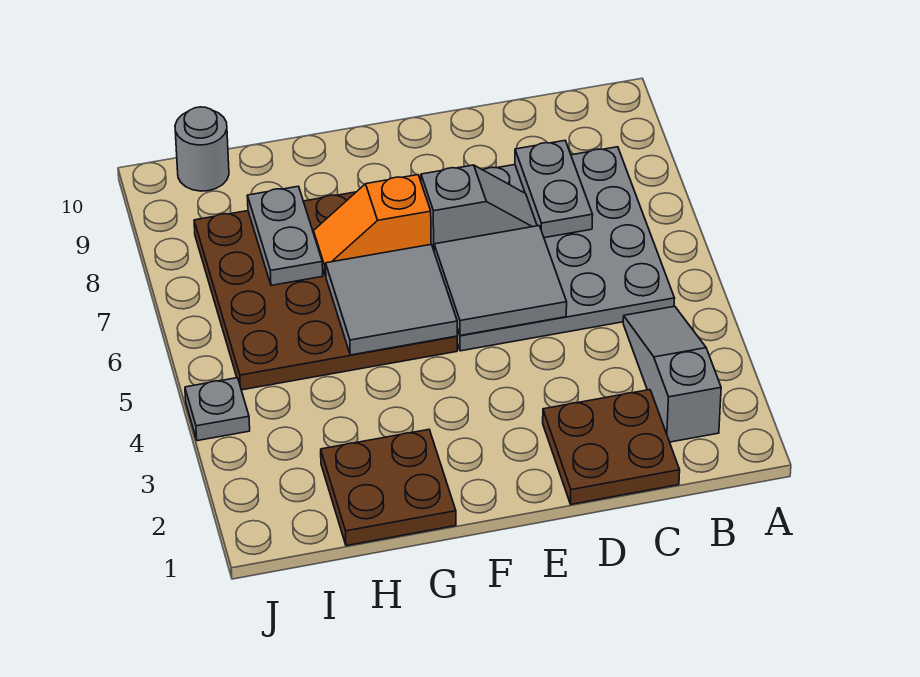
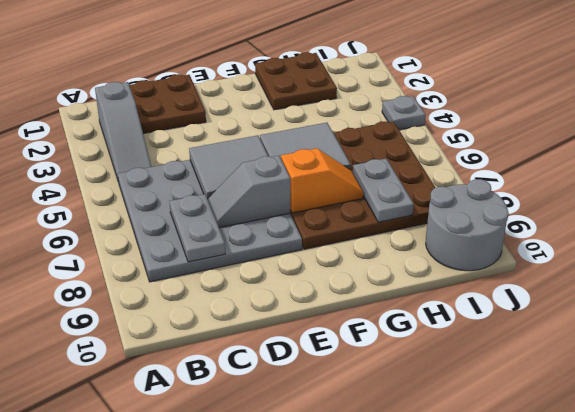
grey 1x1 round brick [175,107,229,191] -> grey 2x2 round brick [426,179,509,271]

